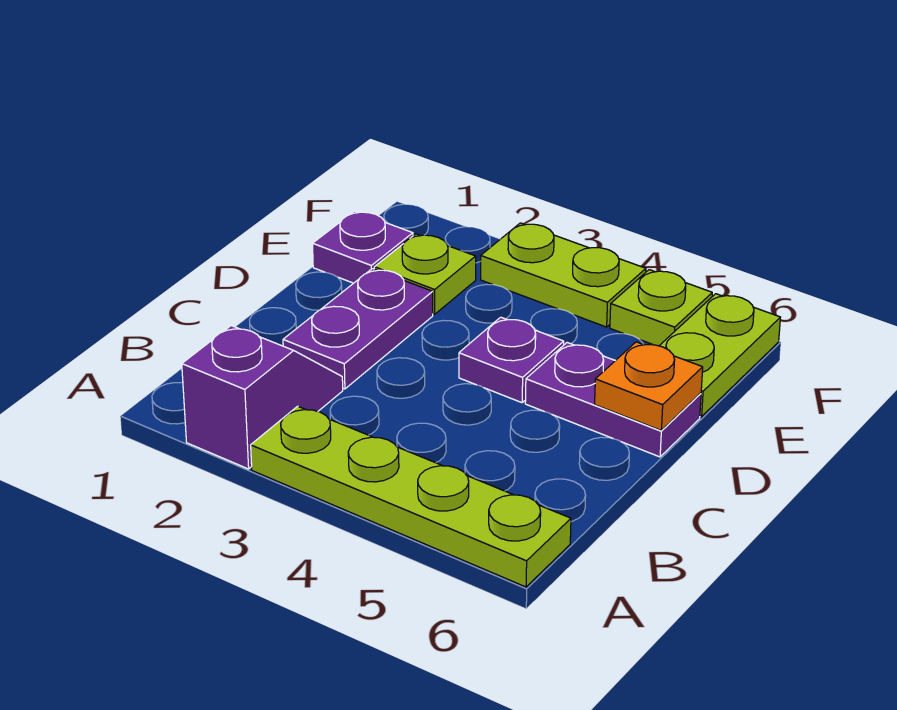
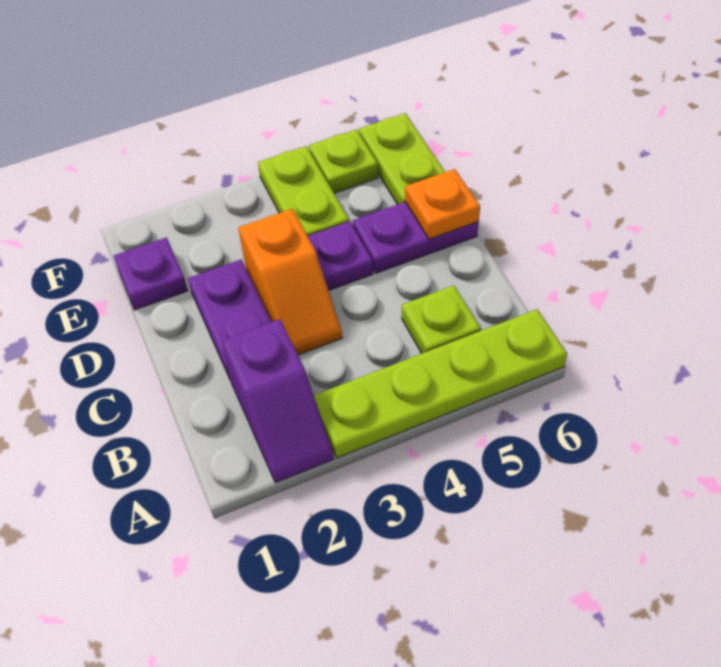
purple 1x2 slope [182,326,343,469] -> purple 1x2 slope turned to [222,319,334,483]
none -> orange 1x2 slope [238,209,342,355]
lime 1x1 plate [374,234,476,314] -> lime 1x1 plate moved to [402,285,481,353]
lime 1x2 plate [481,223,646,327] -> lime 1x2 plate turned to [258,146,349,236]

